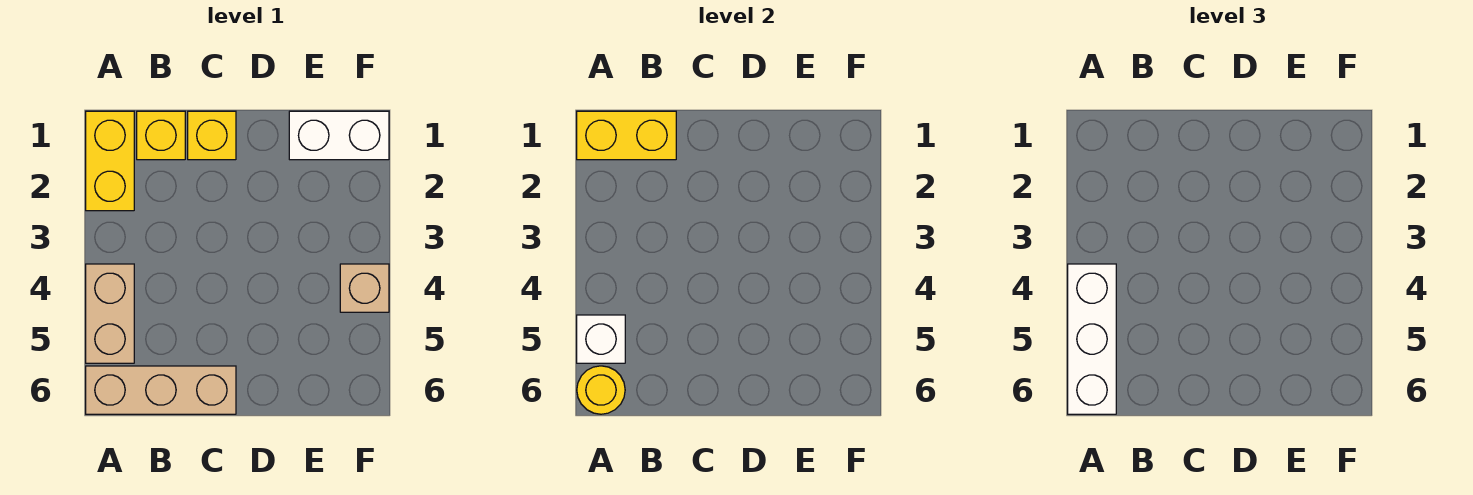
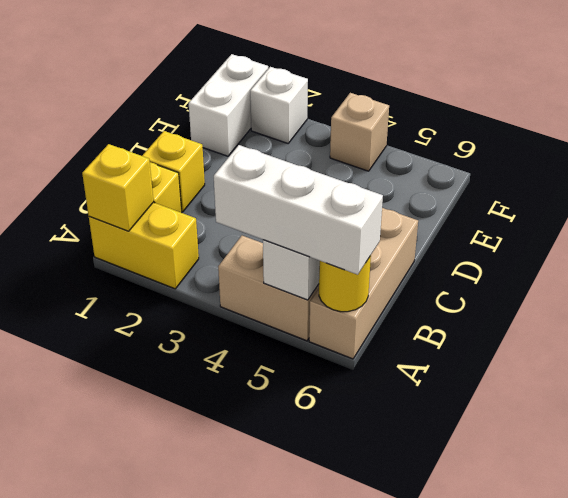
yellow 1x2 brick [577,111,676,160] -> yellow 1x1 brick [82,144,153,231]
none -> white 1x1 brick [250,67,308,143]

